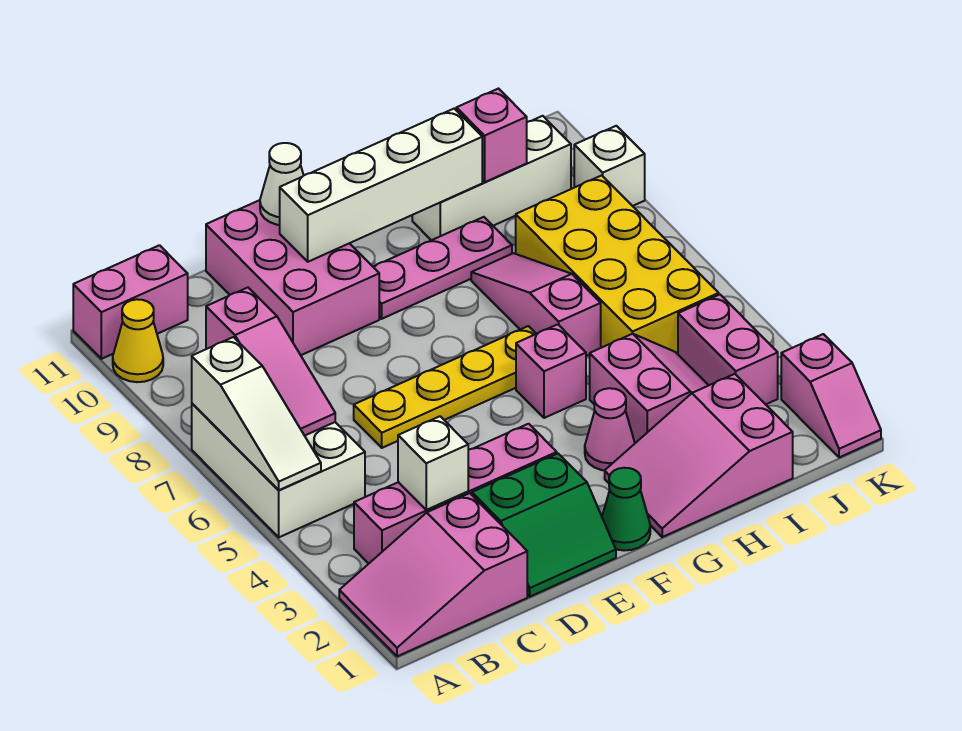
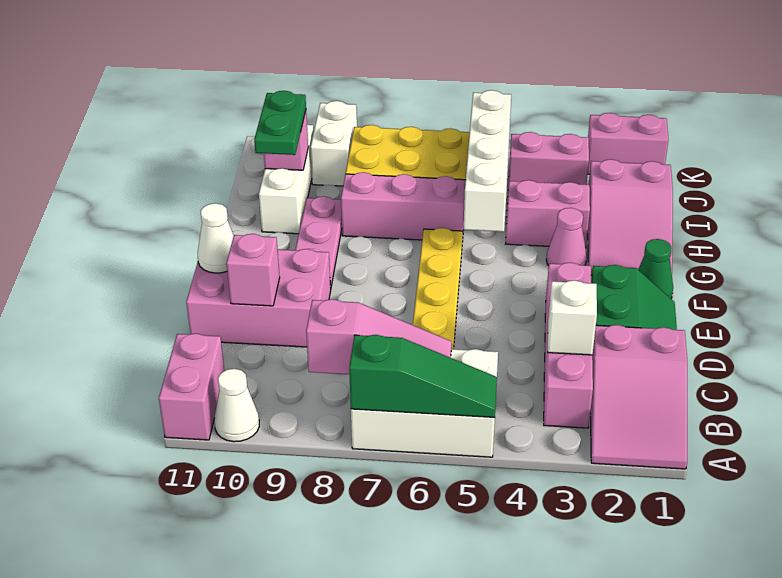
white 1x3 slope [192,337,321,490] -> green 1x3 slope [349,335,497,417]
yellow 1x1 cone [113,299,163,382] -> white 1x1 cone [214,369,259,442]
white 1x4 brick [280,109,482,262] -> white 1x4 brick moved to [464,90,511,232]
pink 1x1 brick [516,324,586,418] -> pink 1x1 brick moved to [227,234,280,306]
pink 1x3 slope [471,253,601,356] -> pink 1x3 brick [341,172,466,242]
none -> green 1x2 plate [254,91,306,155]
pink 1x2 slope [781,334,881,457] -> pink 1x2 brick [588,113,668,174]
white 1x1 brick [574,126,645,206] -> white 1x2 brick [311,101,357,186]

